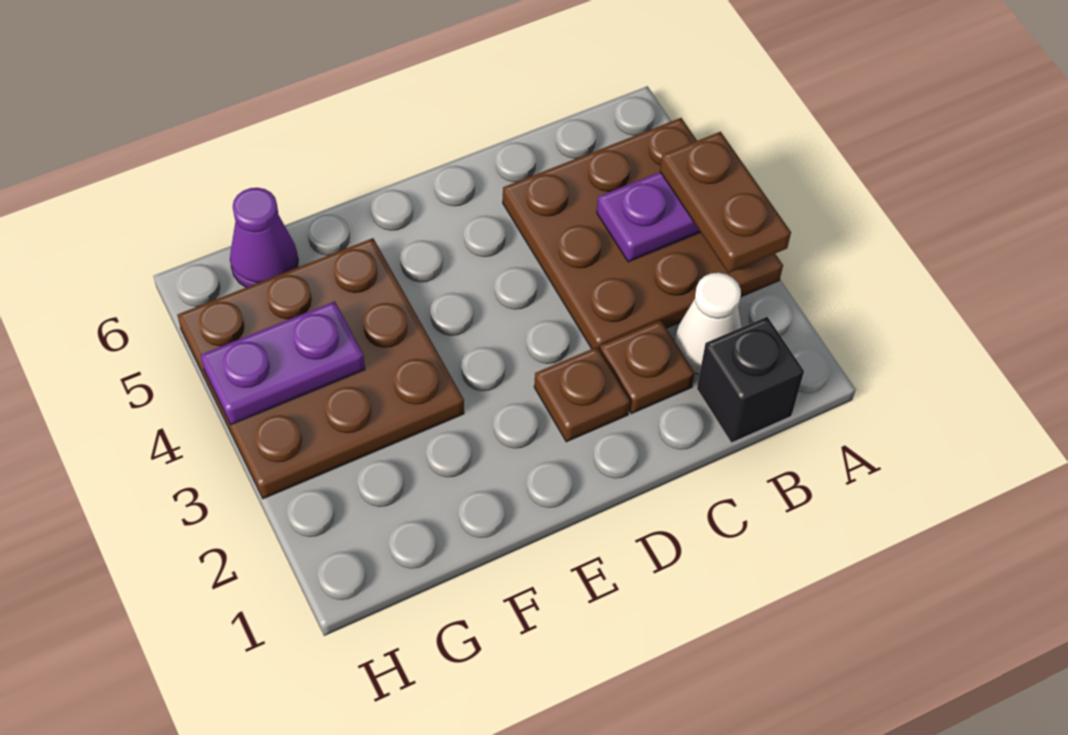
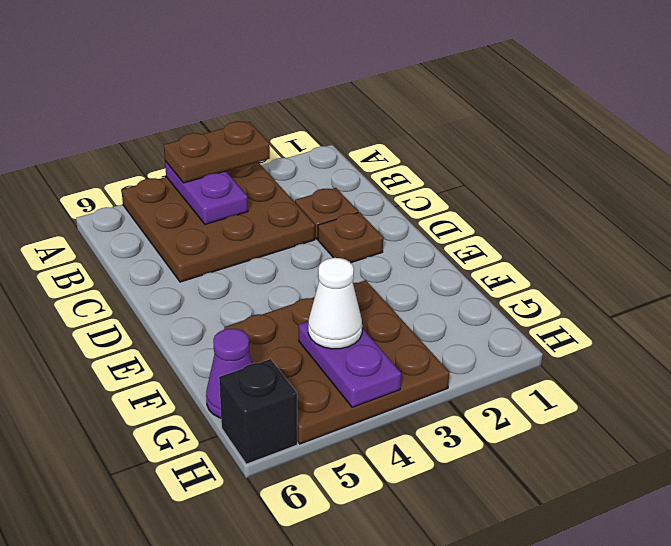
black 1x1 brick [697,317,804,443] -> black 1x1 brick moved to [219,359,297,464]
white 1x1 cone [674,273,742,374] -> white 1x1 cone moved to [308,258,362,349]

